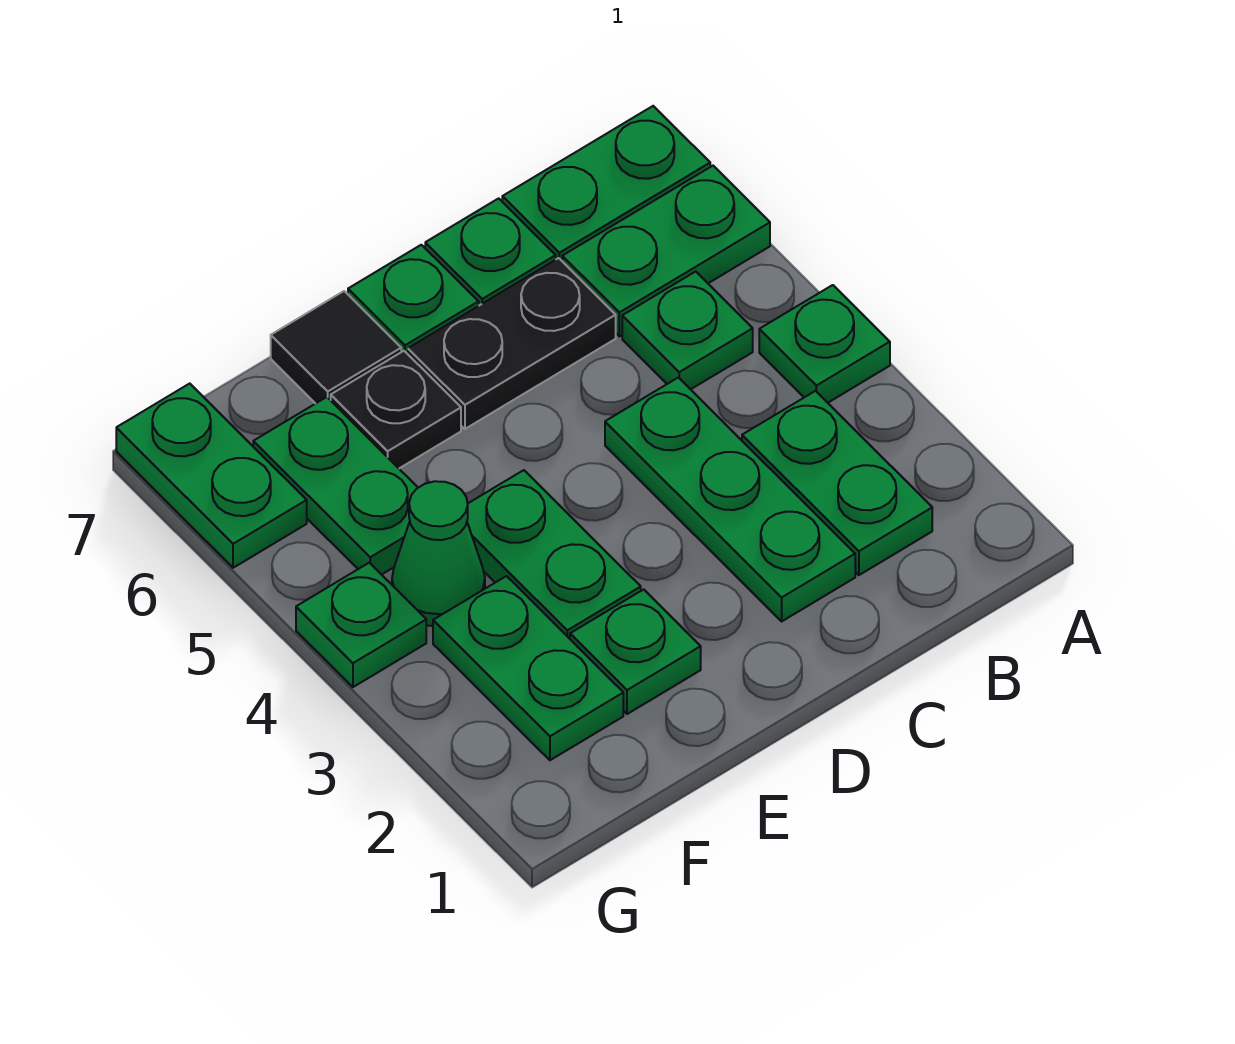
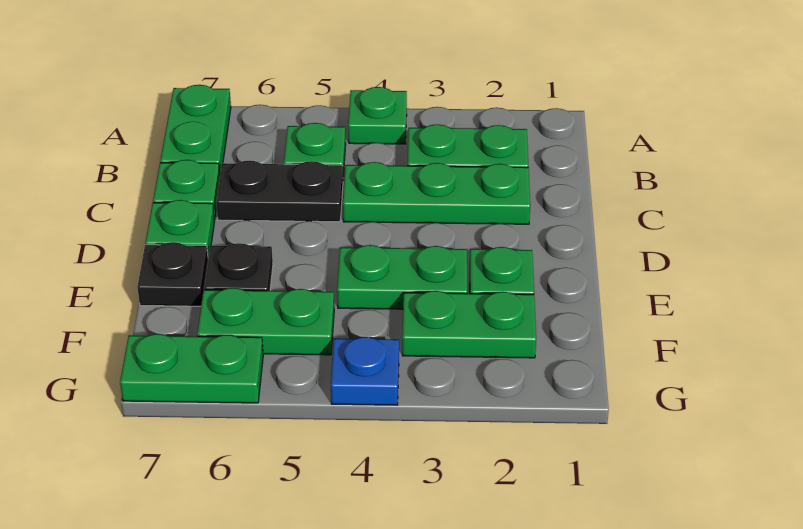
green 1x2 plate [562,166,770,336] -> none
black 1x2 plate [408,258,616,429] -> black 1x2 plate turned to [216,161,343,222]
black 1x1 tile [271,291,401,404] -> black 1x1 plate [137,242,208,306]
green 1x1 cone [392,481,485,626] -> none
green 1x1 plate [296,563,426,687] -> blue 1x1 plate [331,337,399,405]

